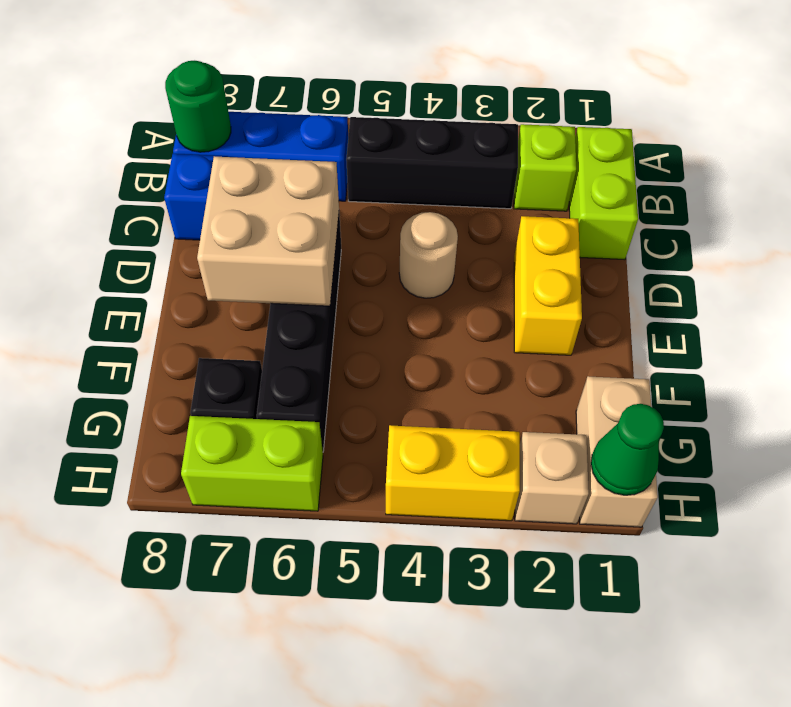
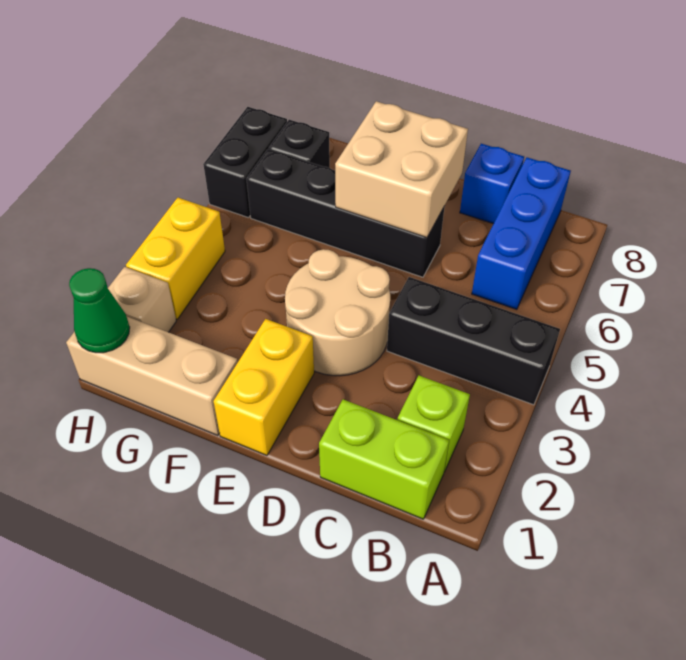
black 1x3 brick [346,117,518,209] -> black 1x3 brick turned to [387,277,560,405]
green 1x1 round brick [165,61,231,152] -> none
yellow 1x2 brick [514,216,582,355] -> yellow 1x2 brick turned to [213,319,314,455]
tan 1x1 round brick [399,212,458,298] -> tan 2x2 round brick [285,249,390,376]
tan 1x2 brick [576,376,658,527] -> tan 1x3 brick [66,317,238,436]
lime 1x2 brick [181,416,323,511] -> black 1x2 brick [203,107,287,218]

